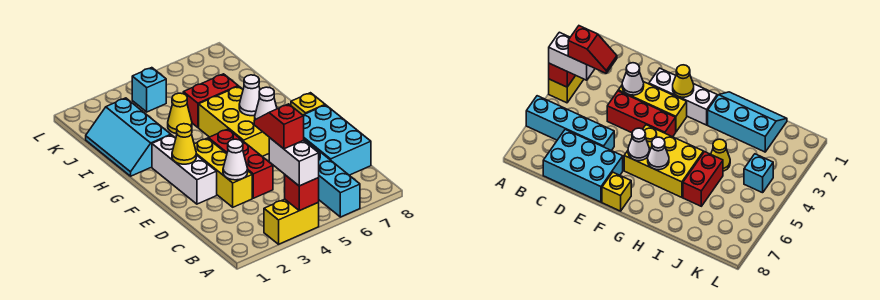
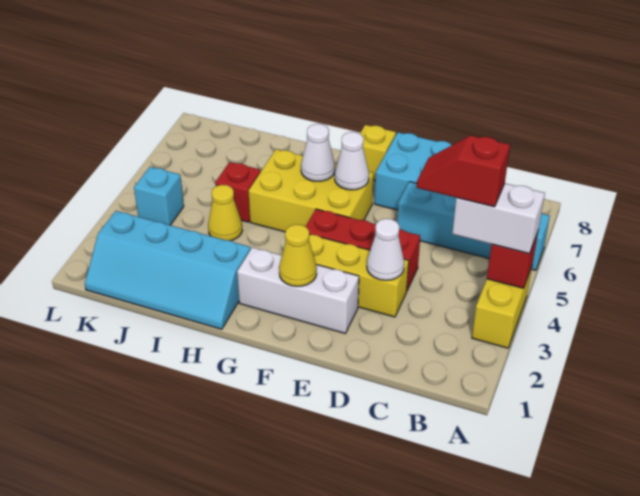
cyan 2x3 slope [86,98,171,176] -> cyan 2x4 slope [85,211,251,329]
red 1x2 brick [183,74,238,128] -> red 1x1 brick [215,162,261,222]

